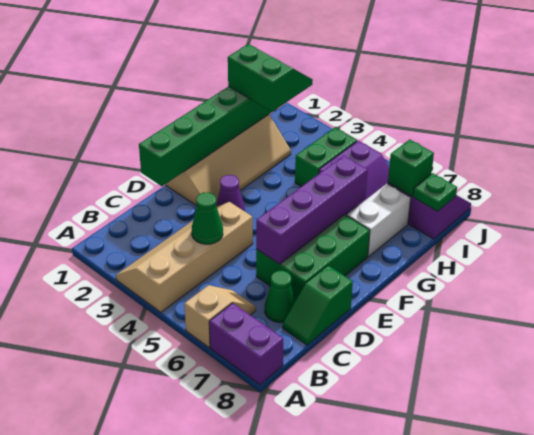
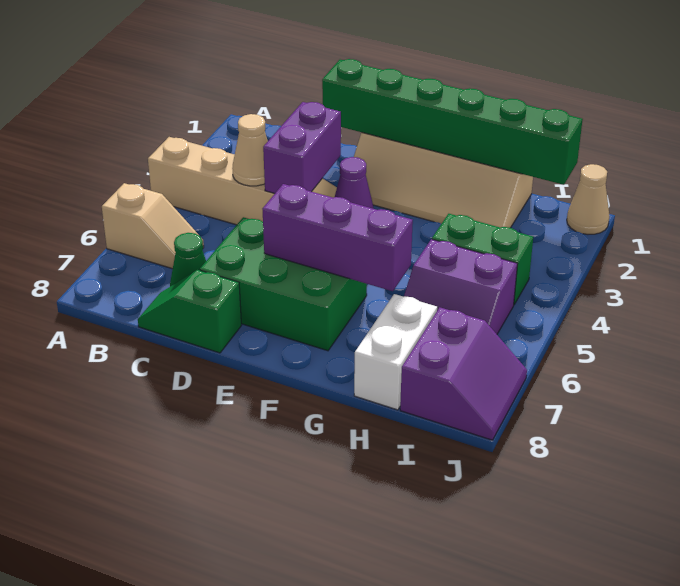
purple 1x2 brick [209,303,283,385] -> purple 1x2 brick moved to [263,102,341,194]
green 1x1 cone [192,192,223,244] -> tan 1x1 cone [232,114,268,186]
purple 1x4 brick [256,156,368,264] -> purple 1x3 brick [263,184,413,291]
white 1x2 brick [347,184,411,257] -> white 1x2 brick turned to [354,294,437,410]
green 2x2 slope [228,44,313,112] -> none
green 1x1 brick [388,139,434,196] -> none
green 1x1 plate [413,173,457,211] -> none
none -> tan 1x1 cone [567,164,609,234]

